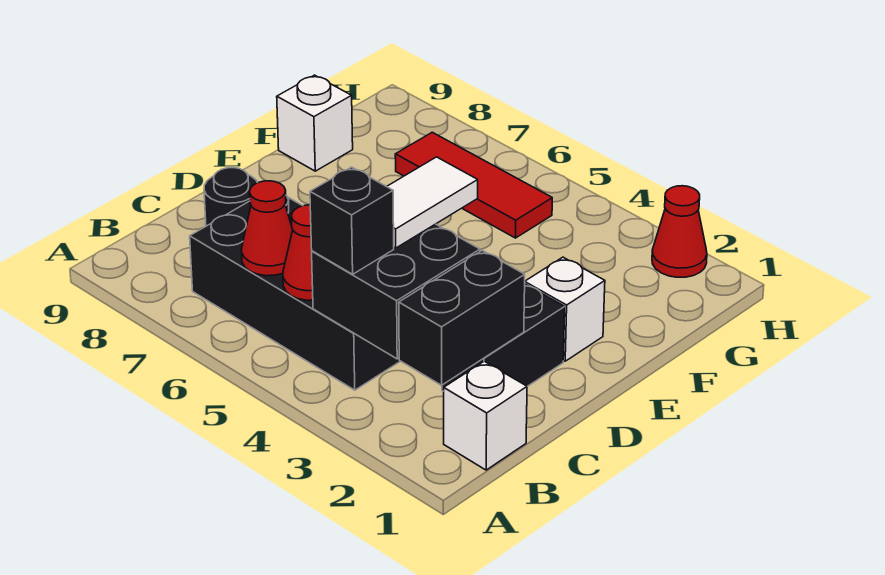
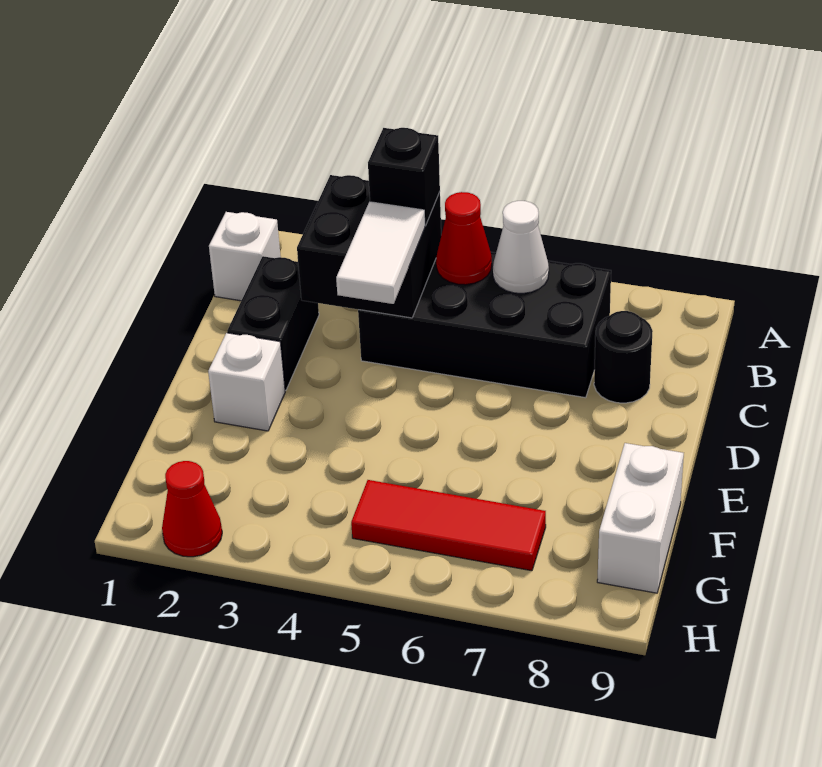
black 1x2 brick [399,250,525,385] -> none
red 1x1 cone [242,181,293,276] -> white 1x1 cone [493,201,549,293]
white 1x1 brick [277,75,353,171] -> white 1x2 brick [597,443,684,593]

